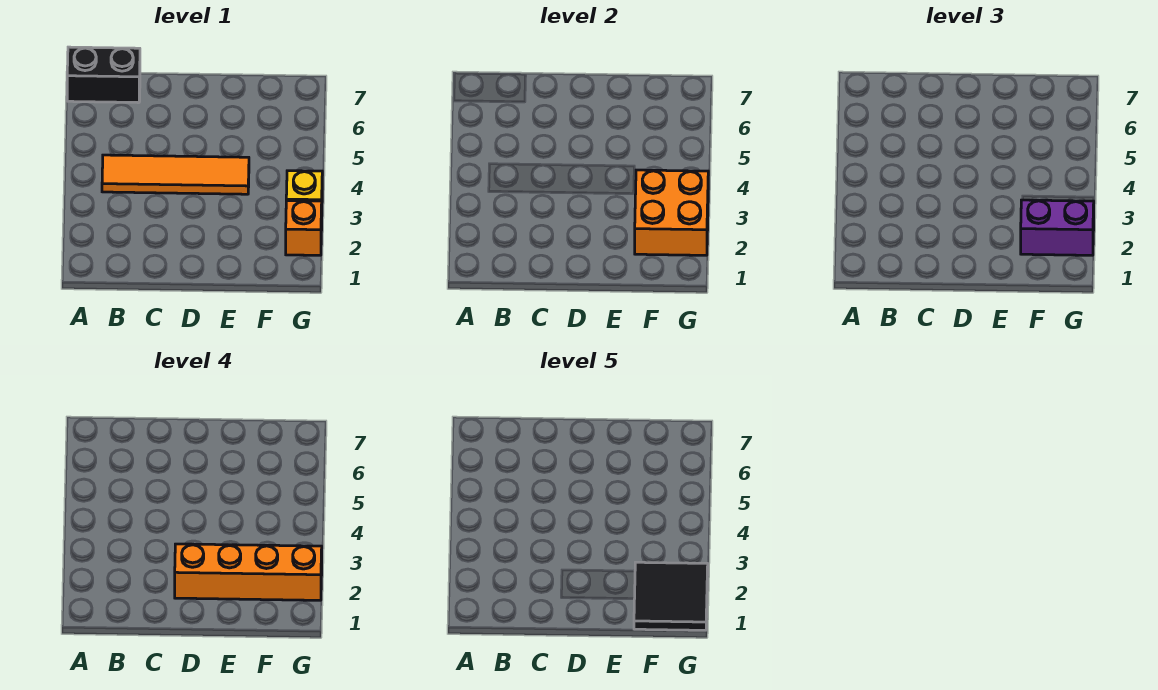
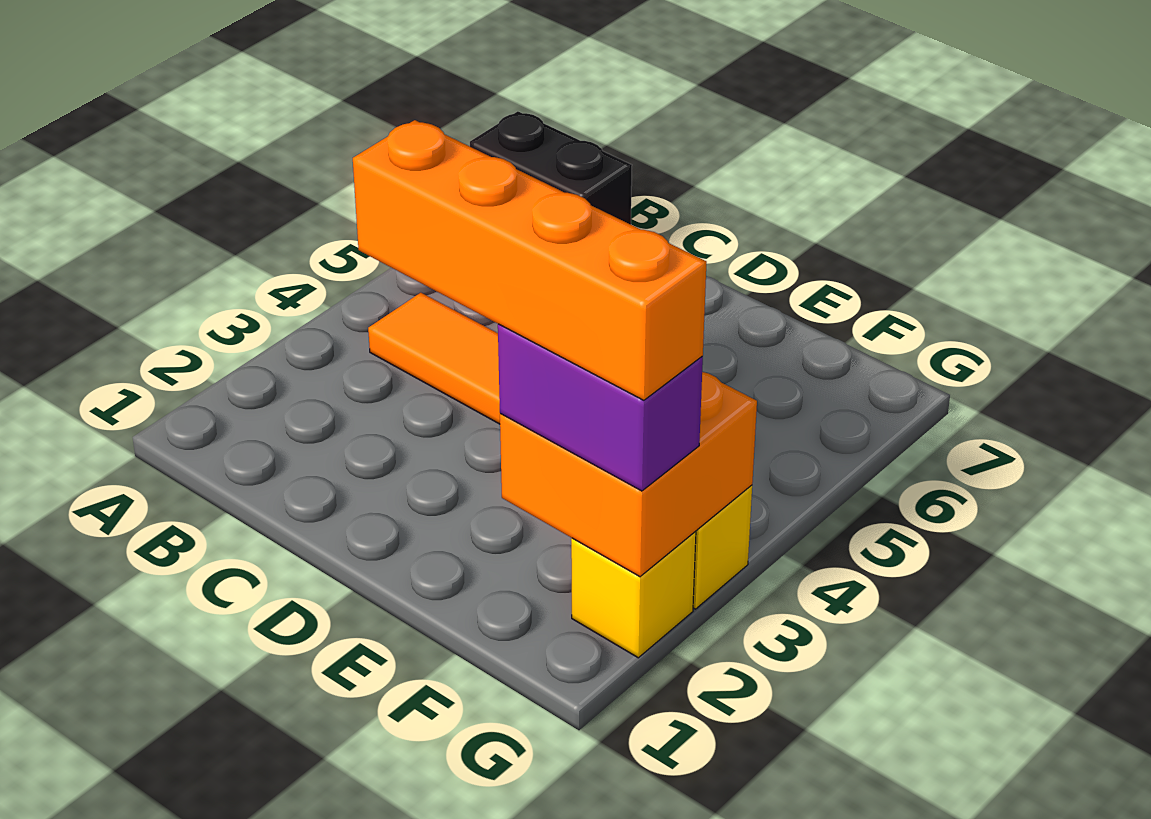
black 2x2 tile [634,562,708,630] -> none
orange 1x1 brick [286,201,322,255] -> yellow 1x1 brick [571,531,696,658]

